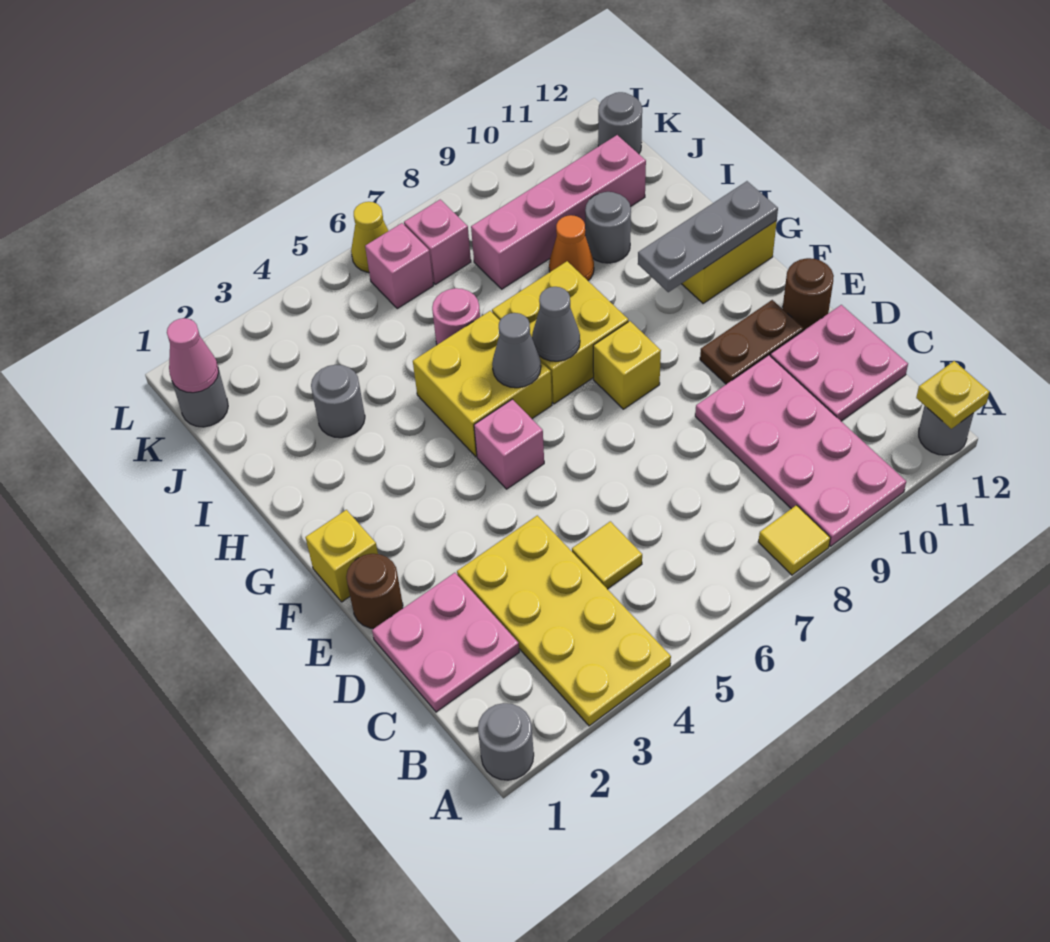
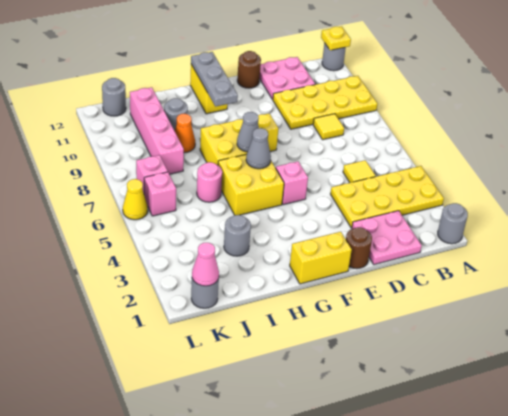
yellow 1x1 tile [758,505,830,575] -> yellow 1x1 tile moved to [313,114,344,140]
pink 2x4 plate [695,355,906,546] -> yellow 2x4 plate [273,76,377,129]
brown 1x2 plate [700,300,804,384] -> none
yellow 1x1 brick [306,510,378,602] -> yellow 1x2 brick [290,232,352,284]

